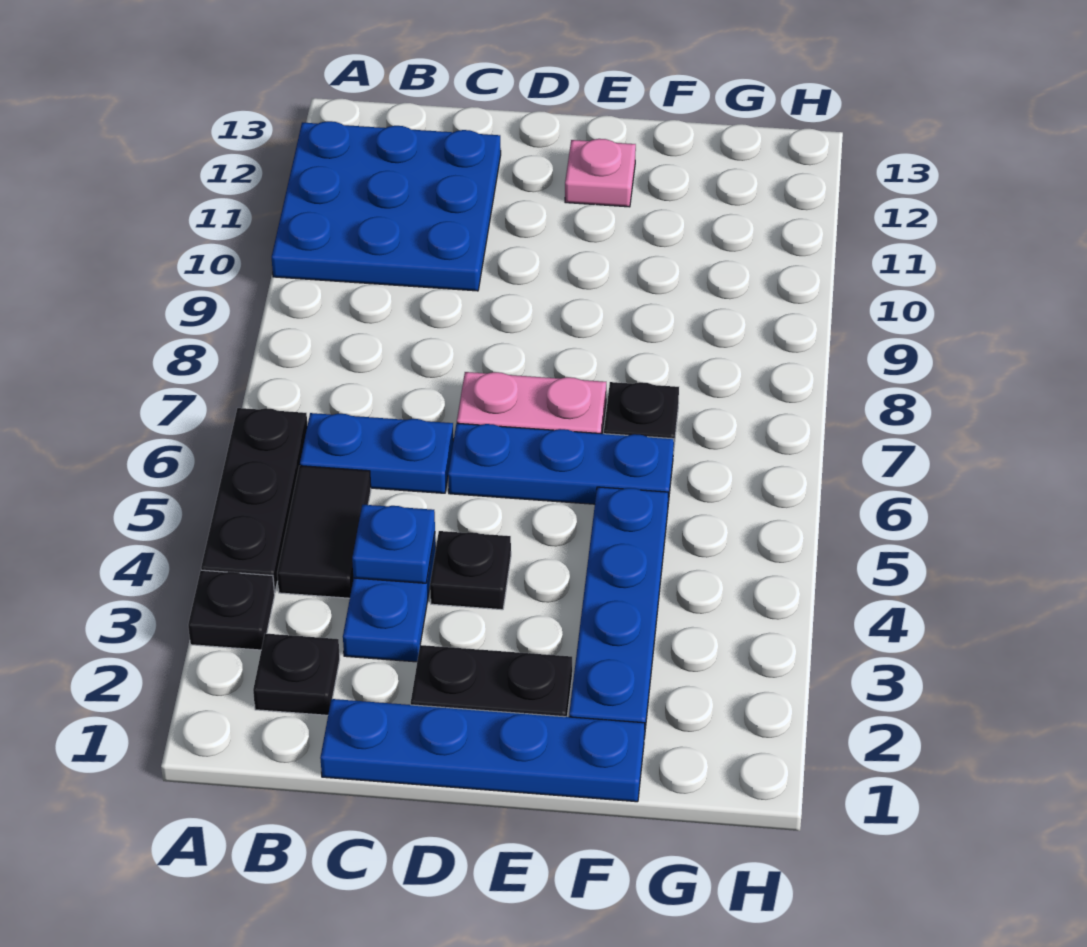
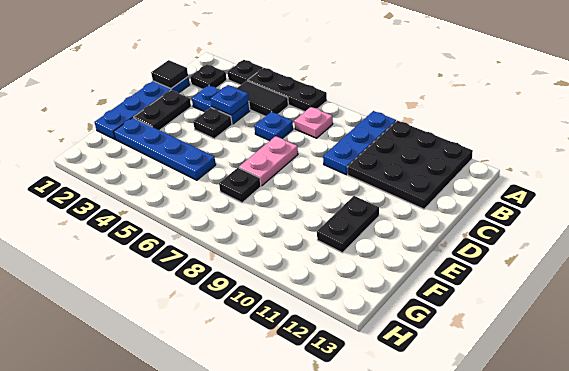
blue 3x3 plate [272,121,501,291] -> black 3x3 plate [348,120,473,209]
blue 1x2 plate [300,413,453,493] -> blue 1x1 plate [254,112,293,141]
none -> black 1x1 tile [151,60,188,89]
blue 1x3 plate [448,423,674,504] -> blue 1x3 plate moved to [323,111,396,175]
none -> black 1x2 plate [317,196,379,253]
pink 1x1 plate [565,139,636,207] -> pink 1x1 plate moved to [294,107,333,138]

